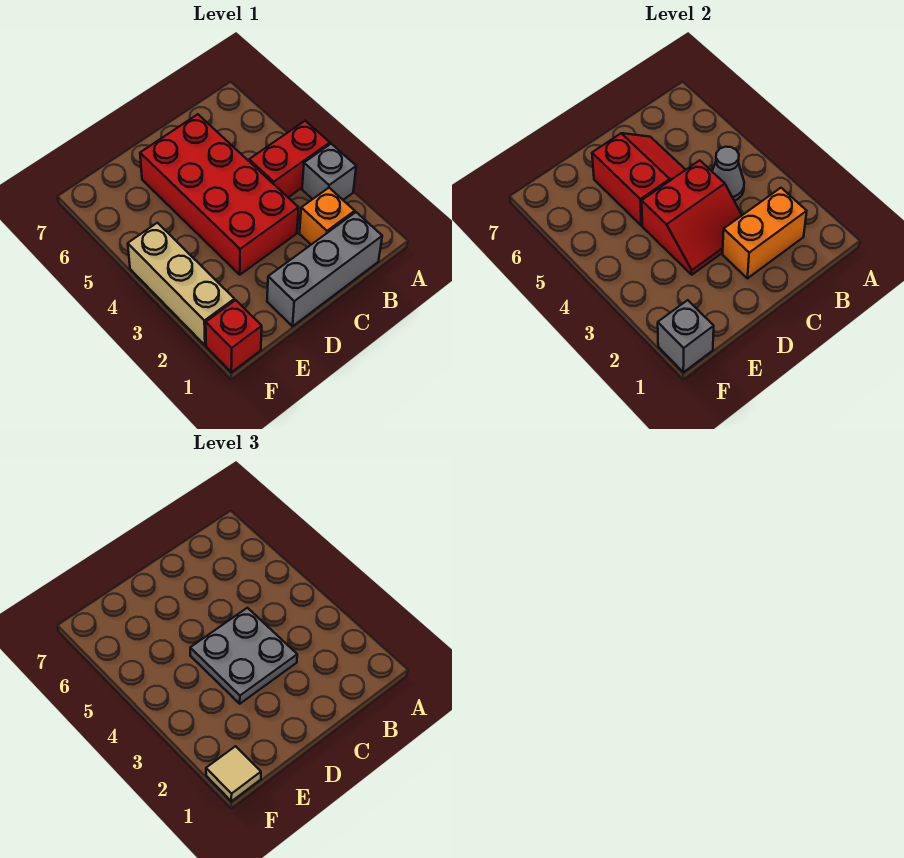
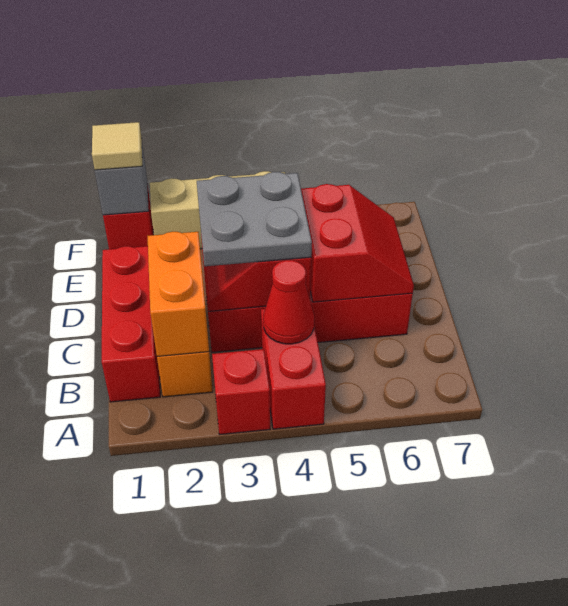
grey 1x1 brick [302,144,356,200] -> red 1x1 brick [212,349,270,435]
grey 1x3 brick [267,212,382,326] -> red 1x3 brick [102,246,160,402]
grey 1x1 cone [712,147,744,201] -> red 1x1 cone [263,260,314,344]
red 2x2 slope [592,133,686,225] -> red 2x2 slope turned to [301,184,414,302]

